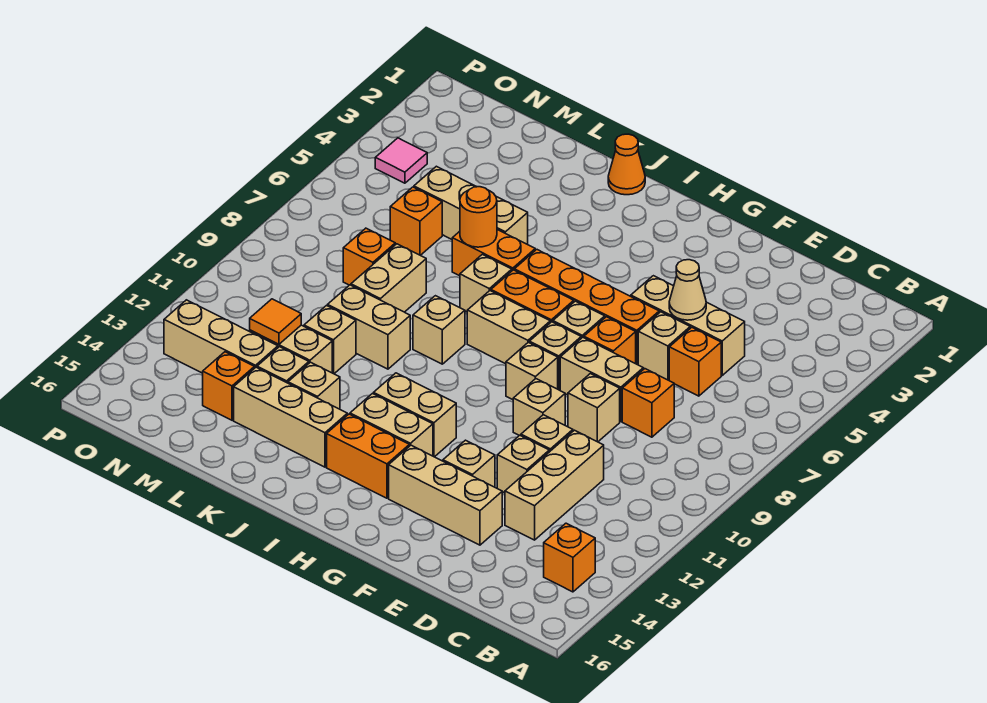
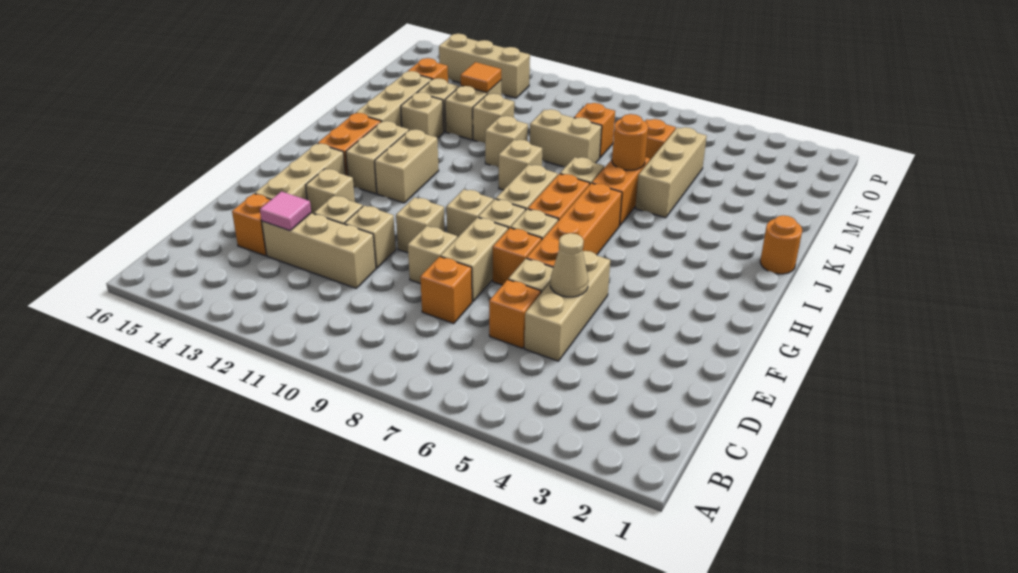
orange 1x1 brick [544,523,595,592] -> orange 1x1 brick moved to [232,194,271,256]
orange 1x1 cone [608,134,645,195] -> orange 1x1 round brick [760,215,802,274]
tan 1x2 brick [328,285,410,369] -> tan 1x1 brick [485,116,528,167]
tan 1x3 brick [164,300,278,373] -> tan 1x3 brick turned to [439,34,530,98]
pink 1x1 tile [375,138,427,183] -> pink 1x1 tile moved to [260,191,311,231]

